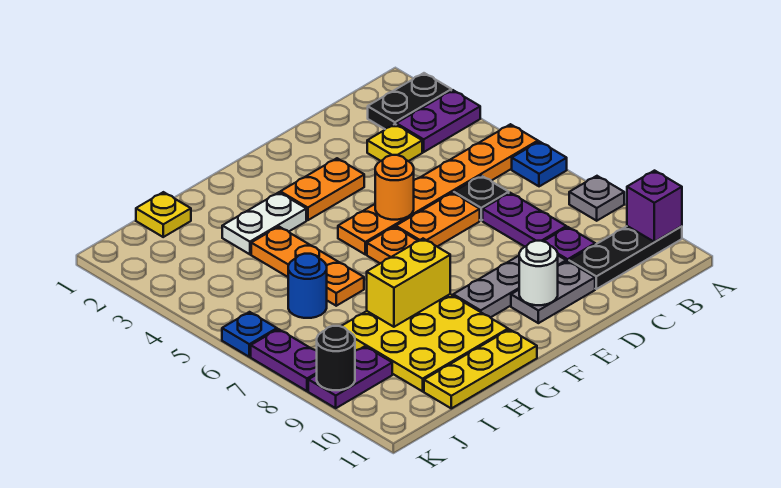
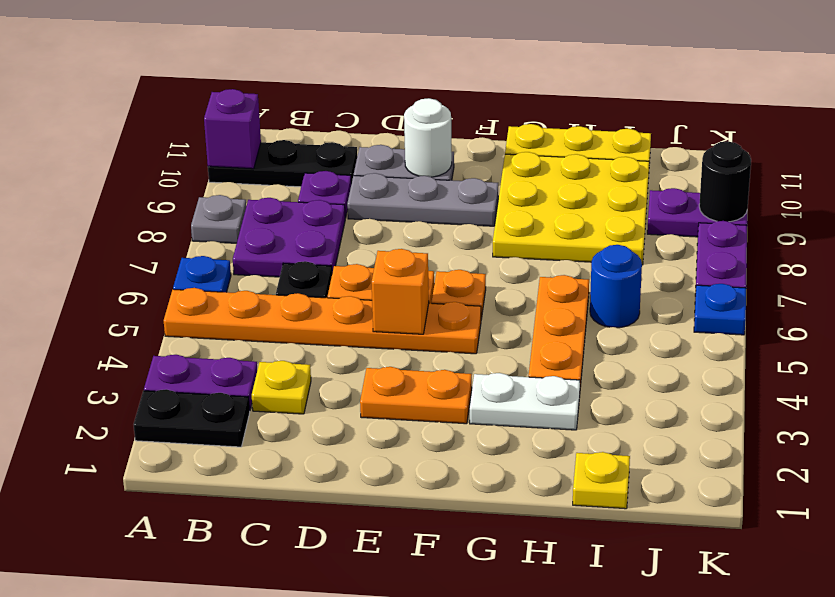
purple 1x2 plate [483,193,566,247] -> purple 2x2 plate [233,198,345,277]
orange 1x1 round brick [375,155,414,220] -> orange 1x1 brick [372,249,429,334]
yellow 1x2 brick [367,239,450,327] -> none

